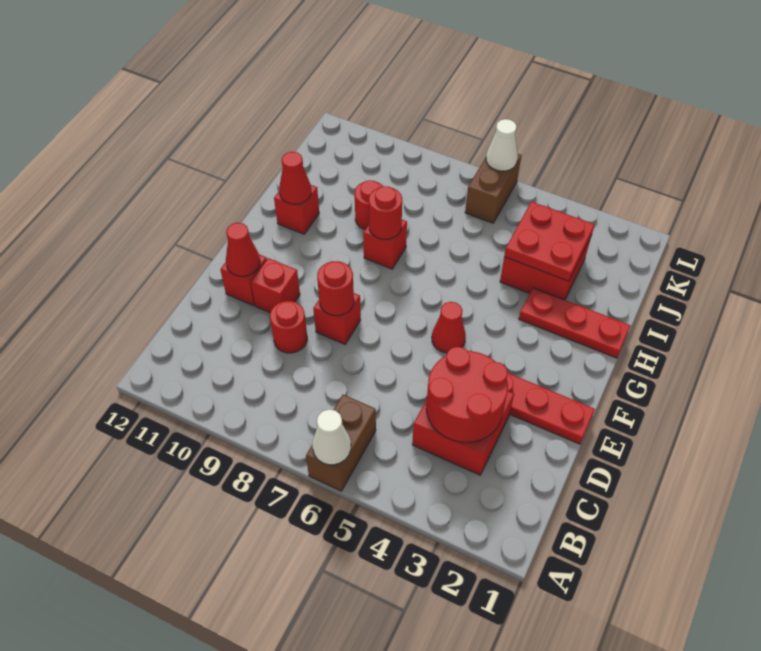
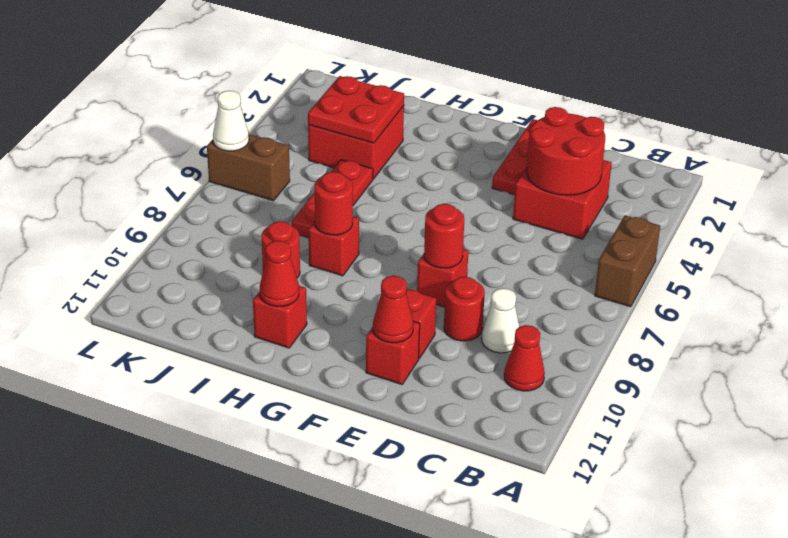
brown 1x2 brick [306,395,376,491] -> brown 1x2 brick turned to [595,216,660,307]
white 1x1 cone [312,409,351,465] -> white 1x1 cone moved to [481,288,519,353]
red 1x1 cone [432,302,466,353] -> red 1x1 cone moved to [504,325,545,391]
red 1x3 plate [519,288,631,358] -> red 1x3 plate moved to [292,160,373,238]

